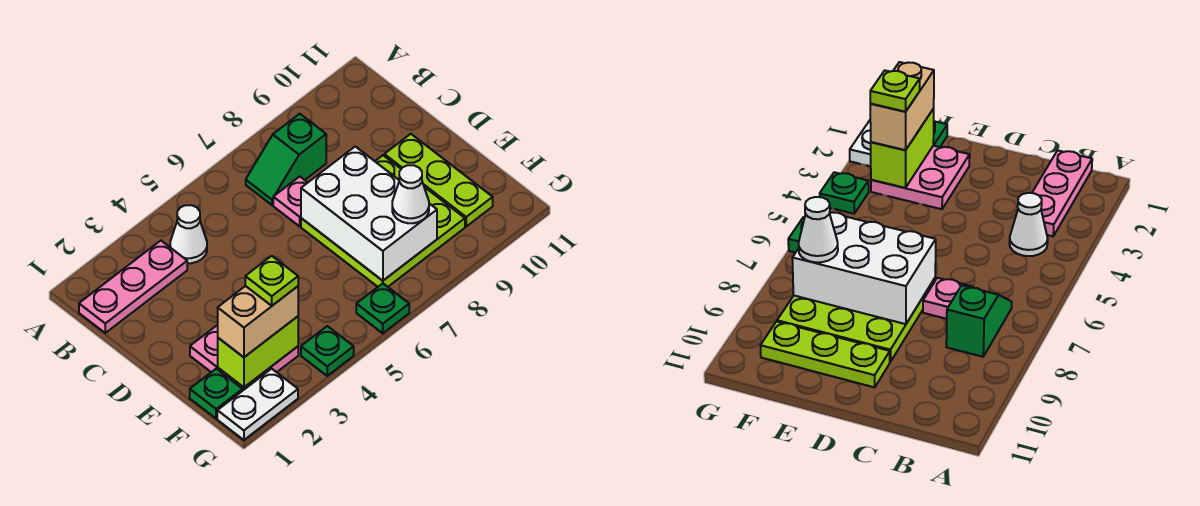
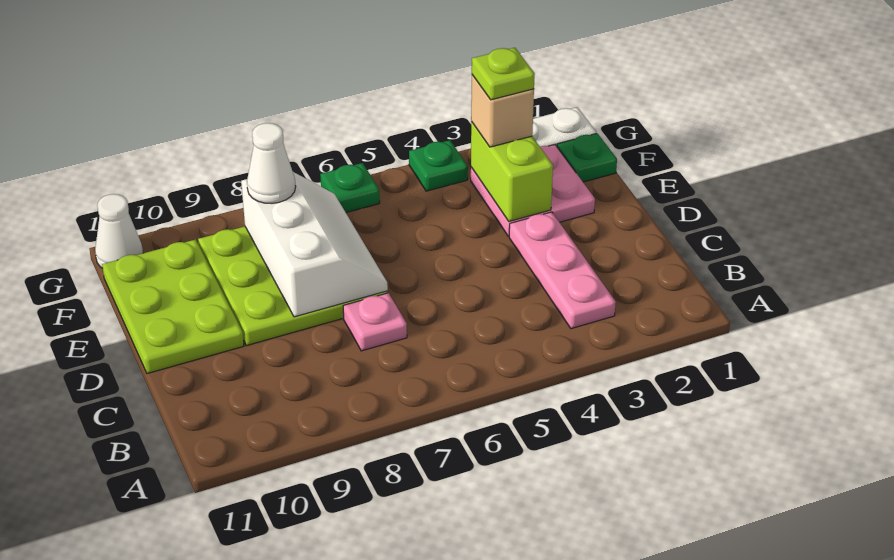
pink 1x3 plate [79,241,187,333] -> pink 1x3 plate turned to [509,212,616,329]
white 1x1 cone [170,205,207,263] -> white 1x1 cone moved to [95,194,143,268]
green 1x2 slope [246,114,326,205] -> none
white 2x3 brick [301,146,437,281] -> white 2x3 slope [241,172,388,317]
lime 1x3 plate [384,134,493,226] -> lime 2x3 plate [102,240,244,374]
lime 1x2 brick [218,316,298,387] -> lime 1x2 brick turned to [471,122,553,221]
tan 1x2 brick [218,286,298,357] -> tan 1x1 brick [471,75,534,147]

